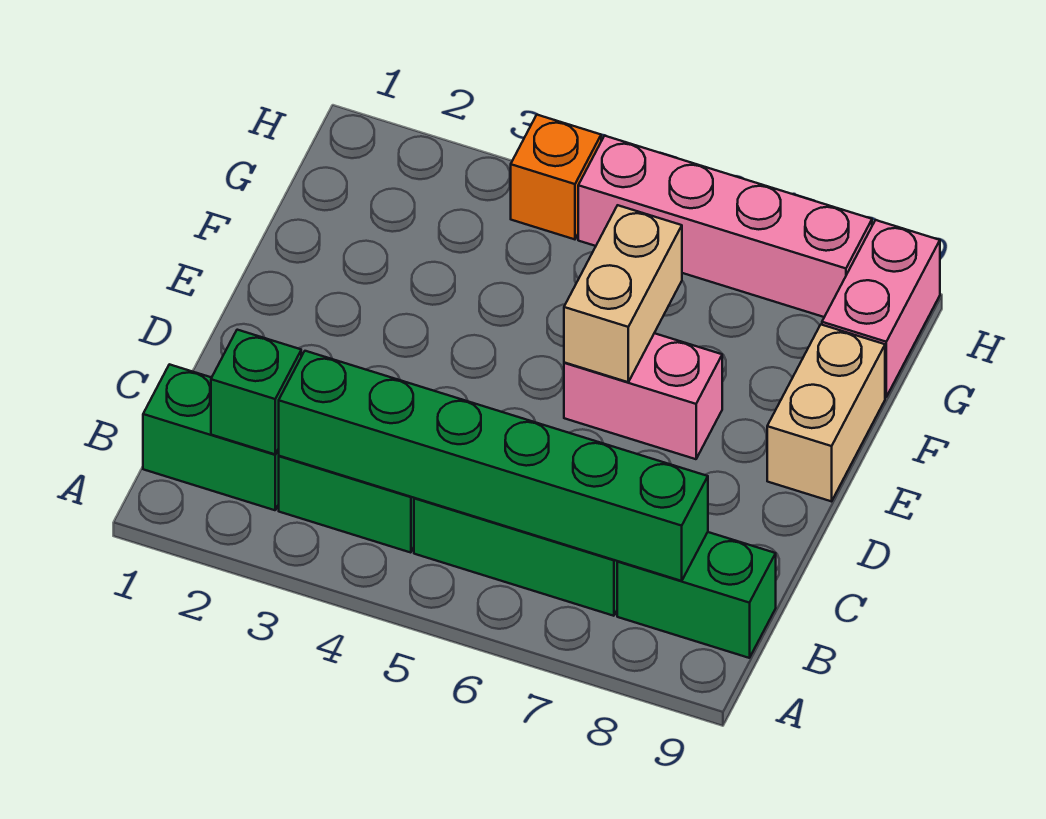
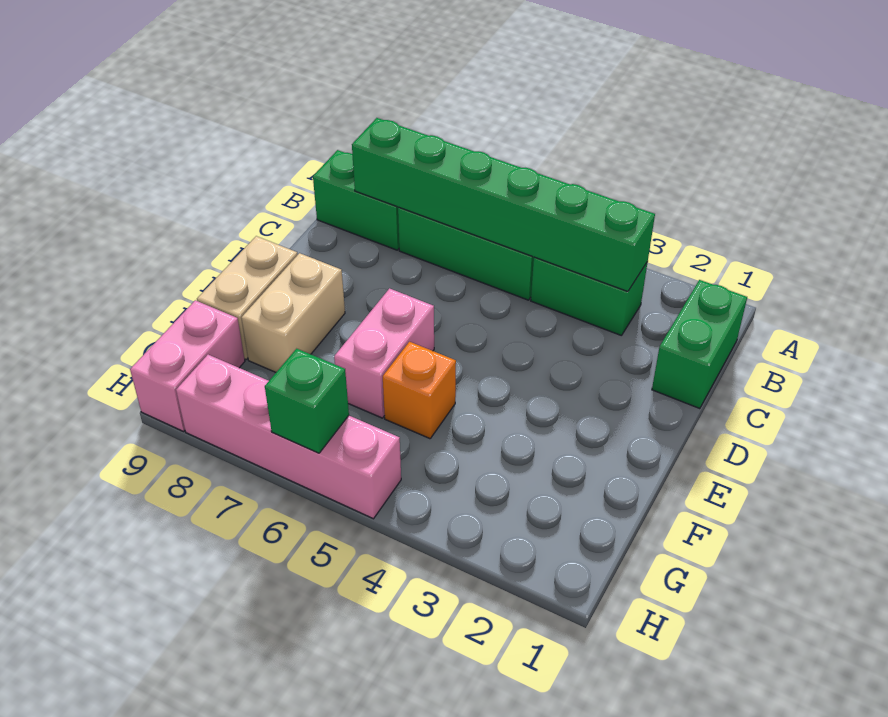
green 1x2 brick [143,364,279,510] -> green 1x2 brick turned to [652,280,747,409]
green 1x1 brick [211,330,301,454] -> green 1x1 brick moved to [265,349,349,453]
pink 1x2 brick [564,333,722,459] -> pink 1x2 brick turned to [334,288,434,418]
tan 1x2 brick [564,205,682,382] -> tan 1x2 brick moved to [241,253,345,372]
orange 1x1 brick [511,115,601,239] -> orange 1x1 brick moved to [383,342,456,439]

